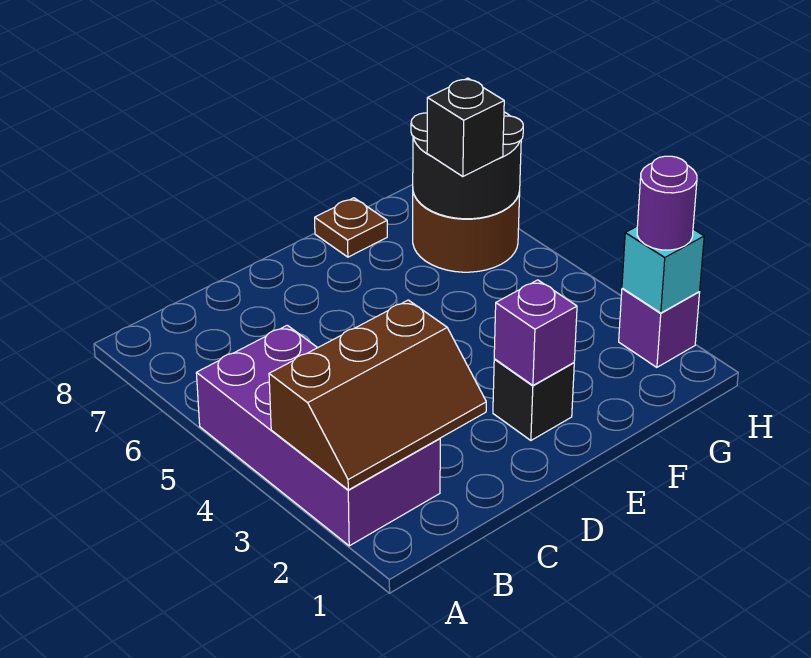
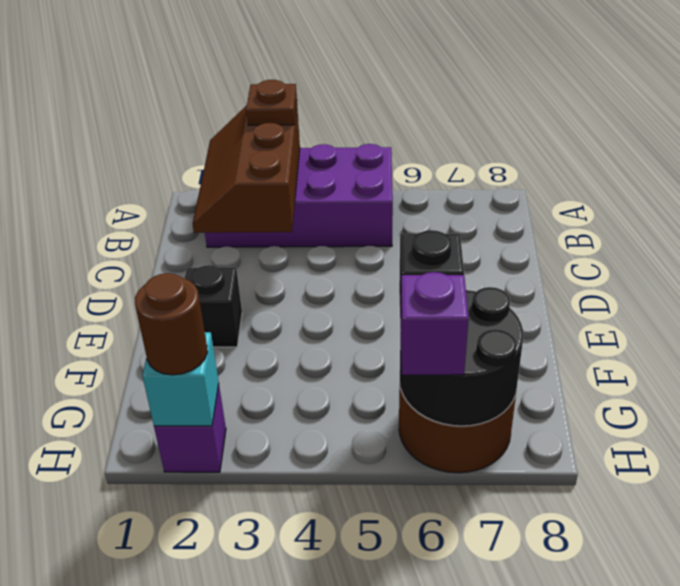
purple 1x1 brick [494,280,577,385] -> purple 1x1 brick moved to [400,272,469,375]
brown 1x1 plate [315,198,387,257] -> brown 1x1 plate moved to [246,80,297,125]
purple 1x1 round brick [637,156,697,250] -> brown 1x1 round brick [135,273,207,375]

